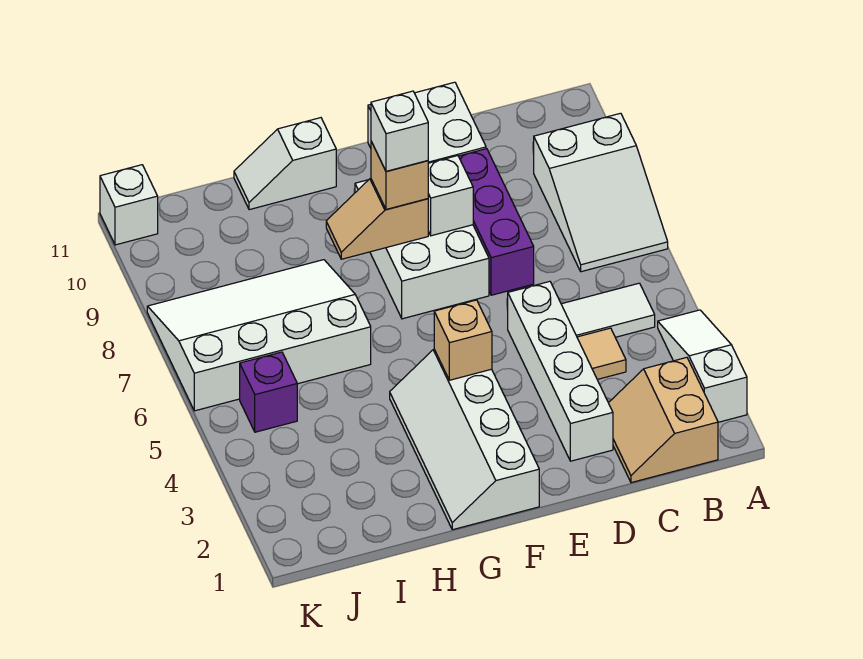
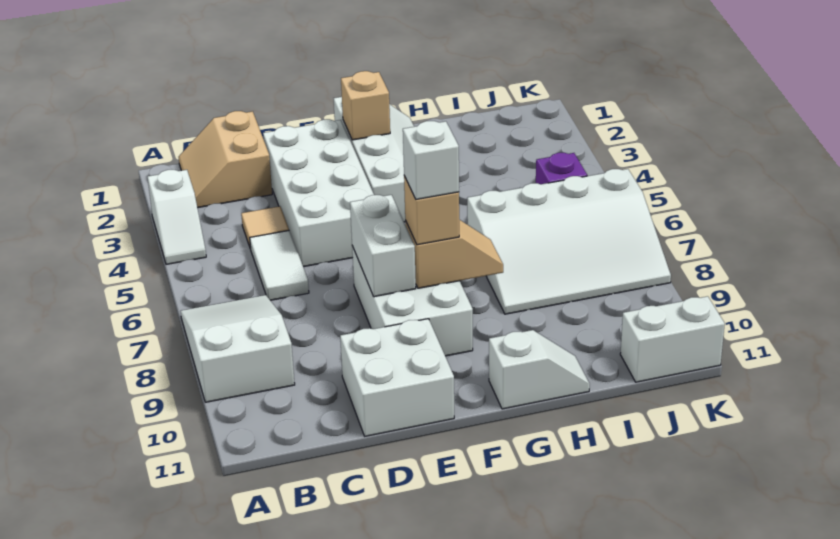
white 1x3 slope [658,310,747,422] -> white 1x2 slope [148,170,206,264]
tan 2x2 slope [609,357,718,483] -> tan 2x2 slope turned to [179,111,272,208]
white 1x2 tile [561,283,655,337] -> white 1x2 tile turned to [250,230,309,300]
white 1x4 brick [508,281,613,461] -> white 2x4 brick [263,119,374,267]
purple 1x3 brick [459,149,534,295] -> none
white 1x1 brick [428,156,473,236] -> white 1x2 brick [350,195,416,297]
tan 1x1 brick [434,300,492,380] -> tan 1x1 brick moved to [341,71,390,140]
white 1x1 brick [100,165,158,245] -> white 1x2 brick [620,296,725,382]

